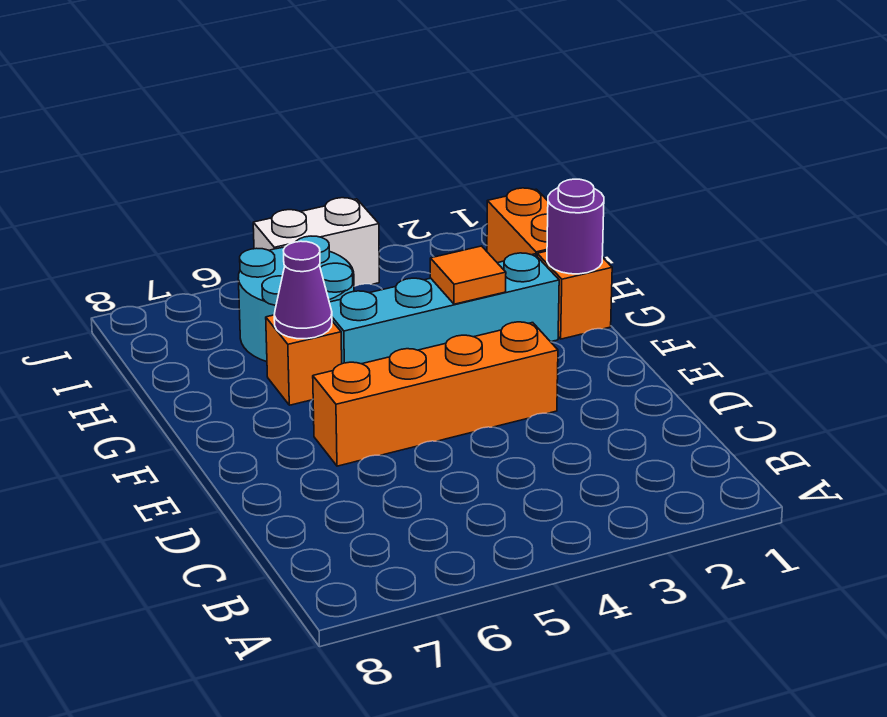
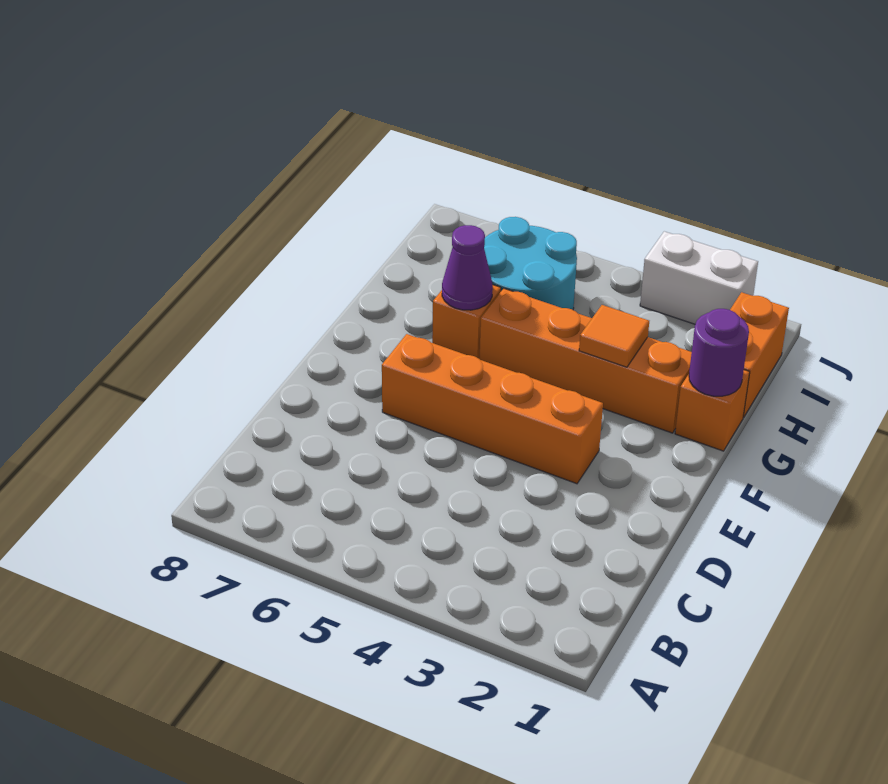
cyan 1x4 brick [329,253,559,364] -> orange 1x4 brick [480,288,692,433]
white 1x2 brick [253,198,379,286] -> white 1x2 brick moved to [640,231,758,324]

